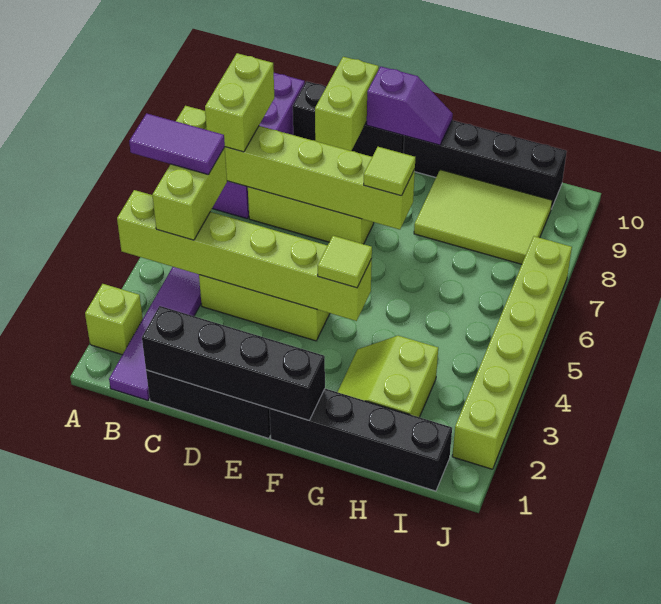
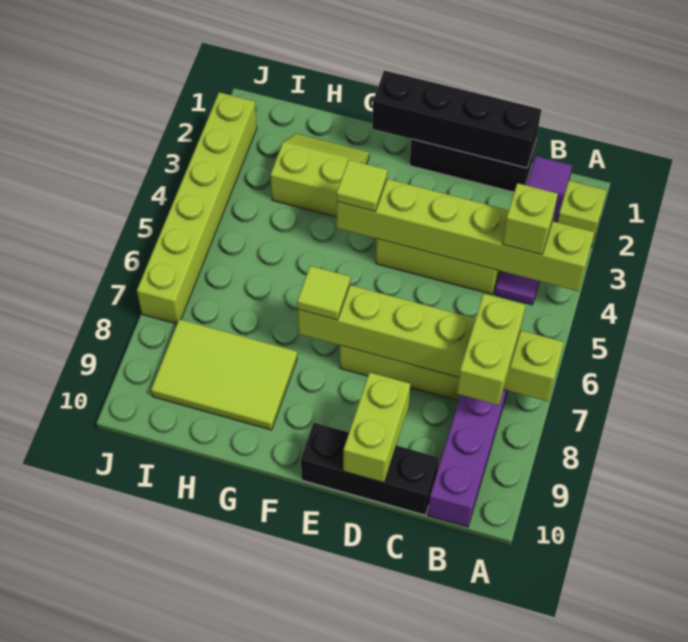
purple 1x2 tile [129,113,225,175] -> none
lime 1x2 brick [152,147,227,240] -> lime 1x1 brick [503,183,558,255]
purple 1x2 slope [367,67,453,145] -> none
black 1x4 brick [269,389,452,491] -> none
black 1x4 brick [403,120,567,209] -> none
lime 2x2 slope [338,336,438,417] -> lime 2x2 slope turned to [270,134,369,217]

